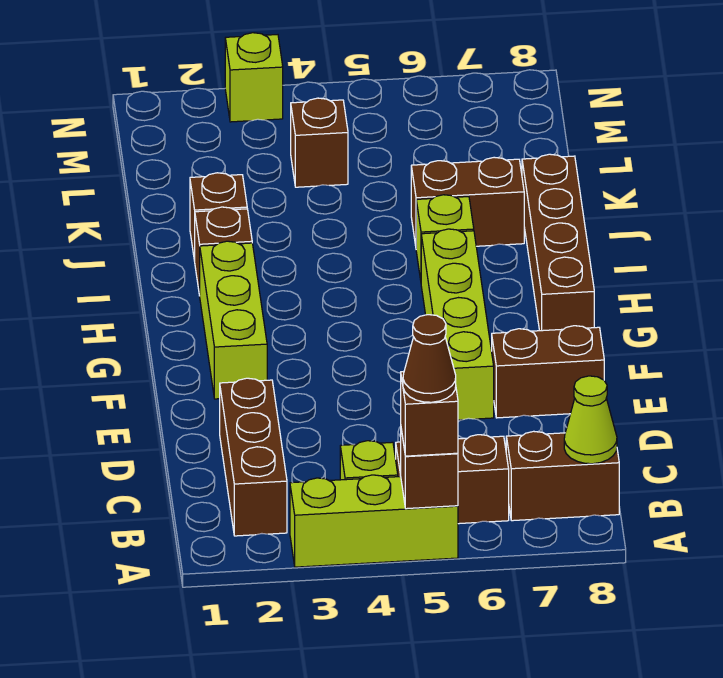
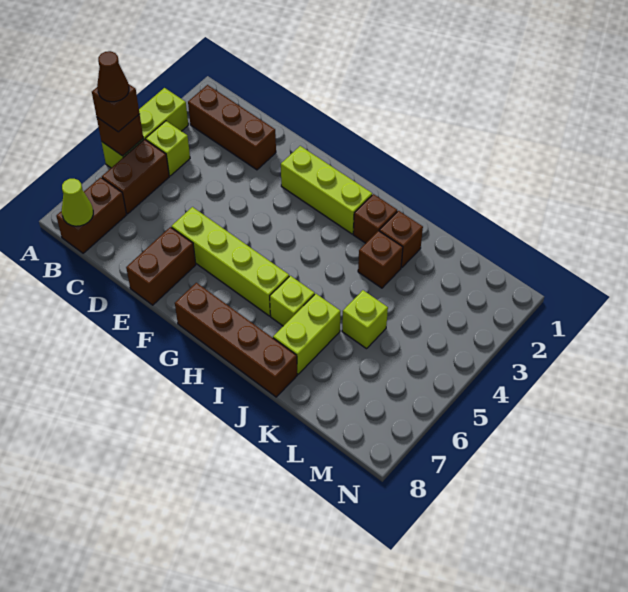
brown 1x2 brick [411,157,524,246] -> lime 1x2 brick [273,294,340,374]
brown 1x1 brick [291,98,348,187] -> brown 1x1 brick moved to [358,231,403,288]
lime 1x1 brick [225,33,283,122] -> lime 1x1 brick moved to [342,290,388,349]

